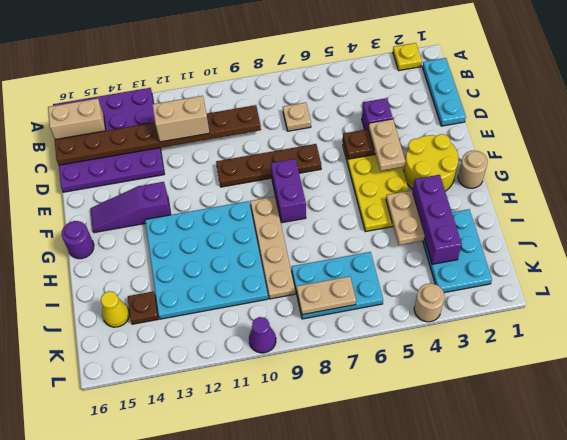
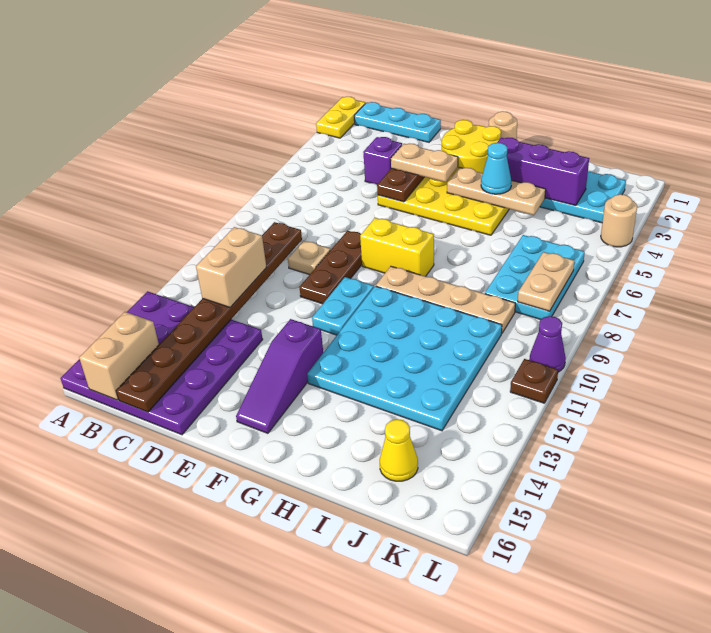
yellow 1x1 plate [393,43,422,71] -> yellow 1x2 plate [316,97,365,138]
tan 1x1 plate [283,103,311,131] -> tan 1x1 plate moved to [288,241,330,275]
brown 1x4 plate [216,144,321,187] -> brown 1x3 plate [299,231,362,304]
purple 1x2 brick [271,159,306,223] -> yellow 1x2 brick [360,218,434,276]
none -> cyan 1x2 plate [312,277,374,335]
purple 1x1 round brick [62,221,94,259] -> none
tan 1x2 plate [386,191,425,245] -> tan 1x3 plate [447,168,546,215]
none -> cyan 1x1 cone [481,143,511,194]
brown 1x1 plate [128,291,158,324] -> brown 1x1 plate moved to [510,359,558,403]

